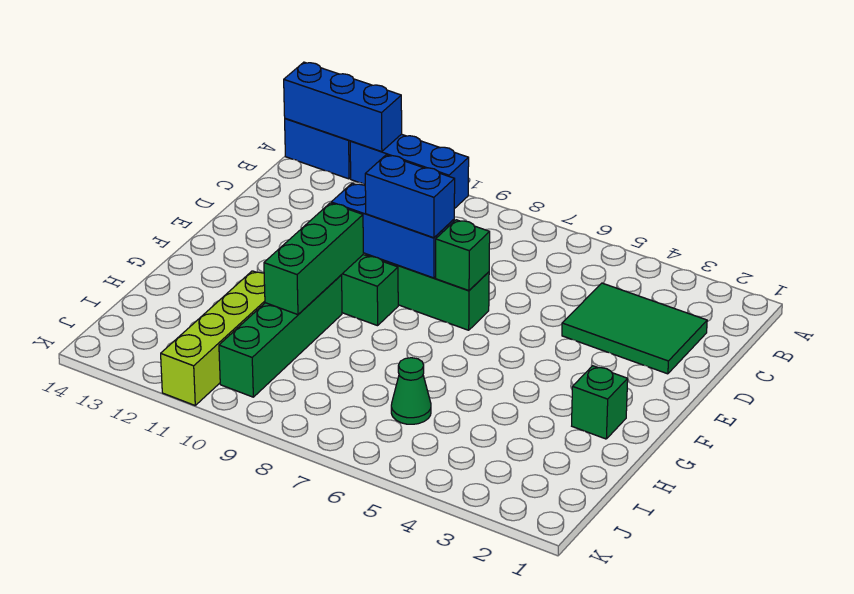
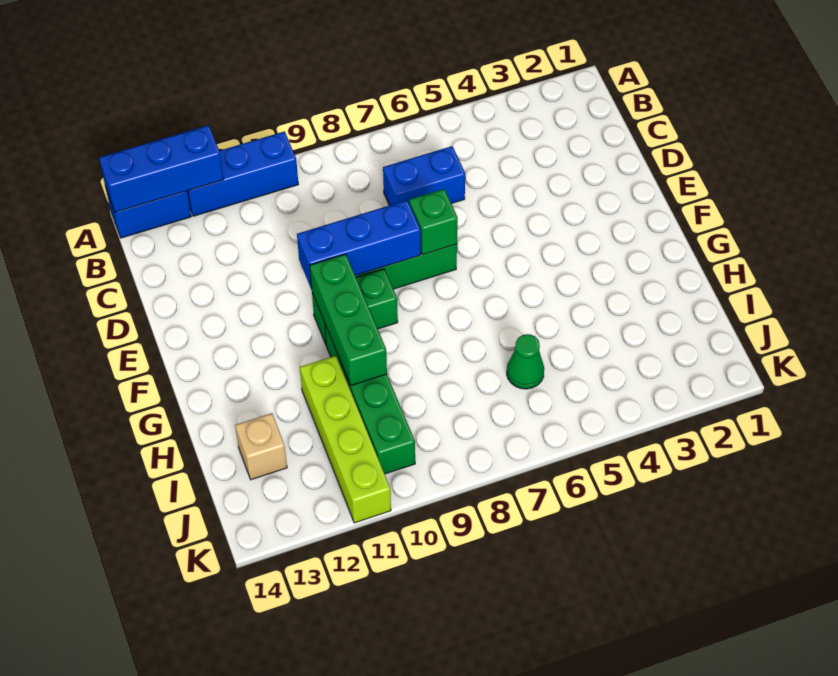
green 2x3 tile [562,283,707,374] -> none
blue 1x2 brick [365,155,455,238] -> blue 1x2 brick moved to [383,146,465,205]
green 1x1 brick [572,366,628,439] -> none
none -> tan 1x1 brick [235,413,287,480]

